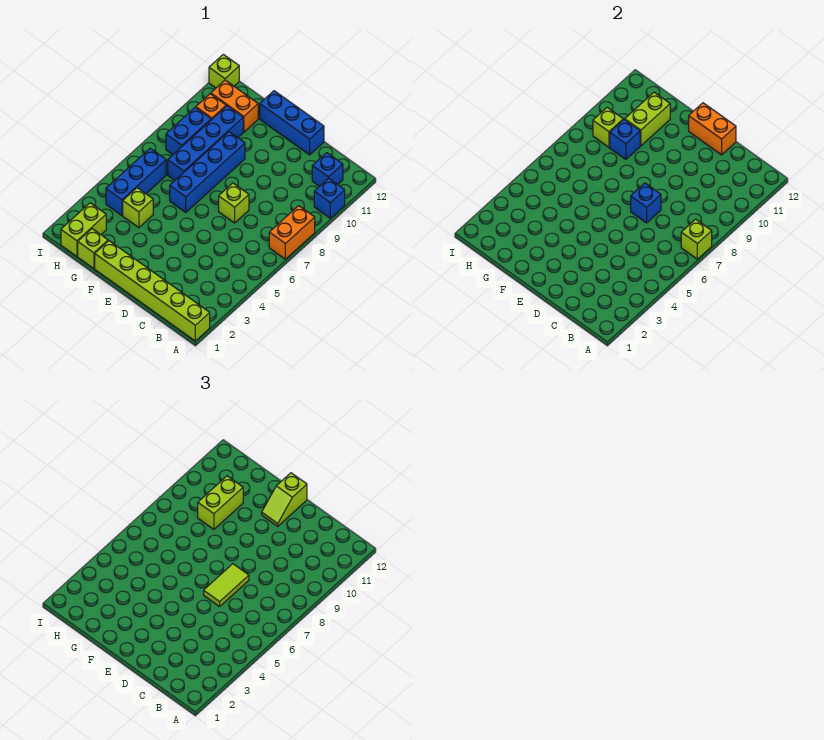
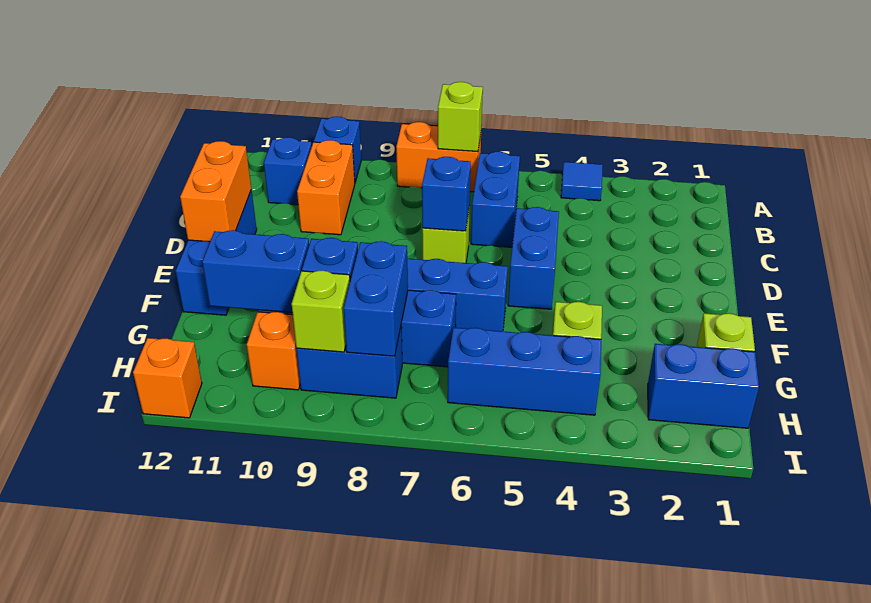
lime 1x6 brick [95,241,210,341] -> none
none -> blue 1x1 tile [561,162,603,201]
none -> blue 1x2 brick [471,152,520,247]
none -> blue 1x2 brick [508,207,559,309]
lime 1x2 tile [204,564,249,607] -> none
lime 1x2 slope [262,473,307,526] -> none
none -> blue 1x2 brick [344,241,408,356]
lime 1x2 brick [198,476,243,529] -> none
lime 1x2 brick [625,92,670,146] -> blue 1x2 brick [202,230,309,312]
orange 1x2 brick [211,80,258,132] -> orange 1x2 brick moved to [297,140,355,235]
lime 1x2 brick [61,203,106,256] -> blue 1x2 brick [648,344,759,428]
lime 1x1 brick [209,54,239,88] -> orange 1x1 brick [133,338,202,418]

